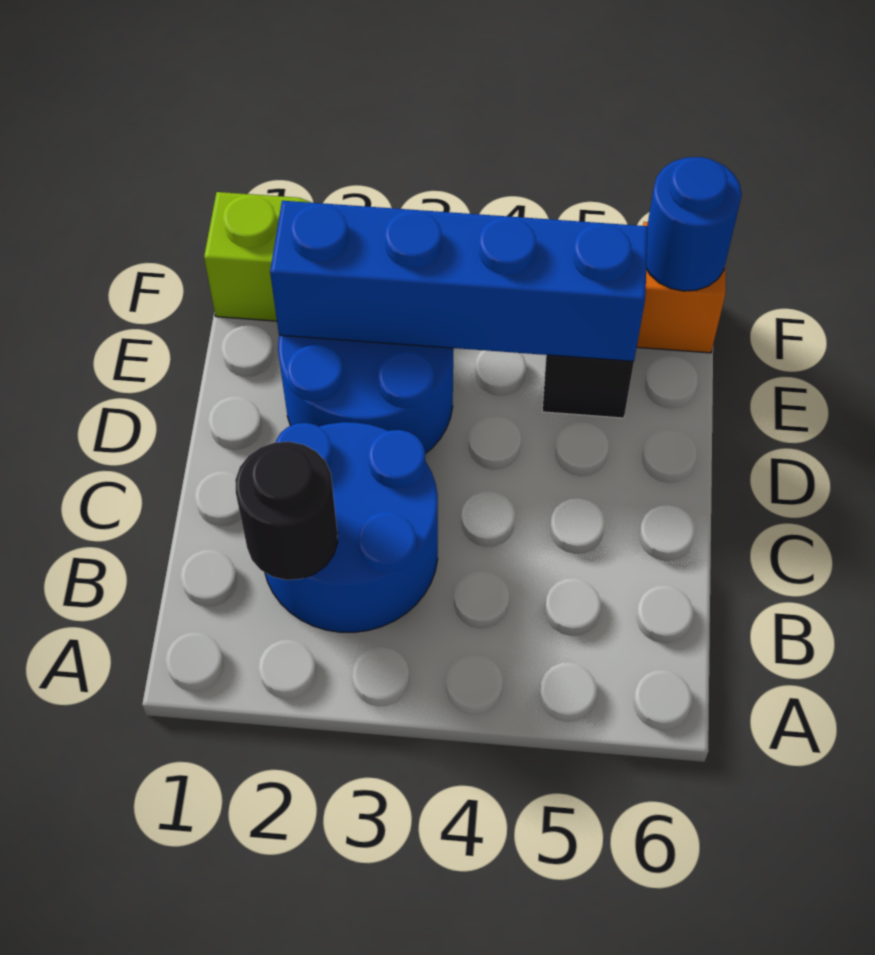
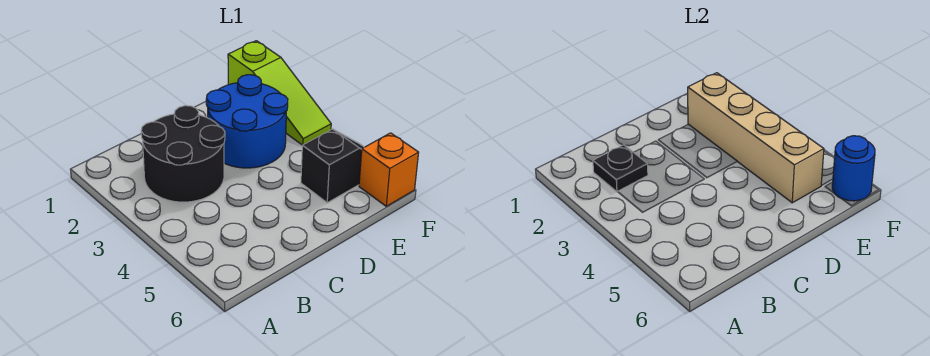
blue 2x2 round brick [265,422,438,632] -> black 2x2 round brick [141,106,225,202]
black 1x1 round brick [235,442,338,580] -> black 1x1 plate [593,145,648,192]
blue 1x4 brick [270,201,648,361] -> tan 1x4 brick [688,73,824,203]

